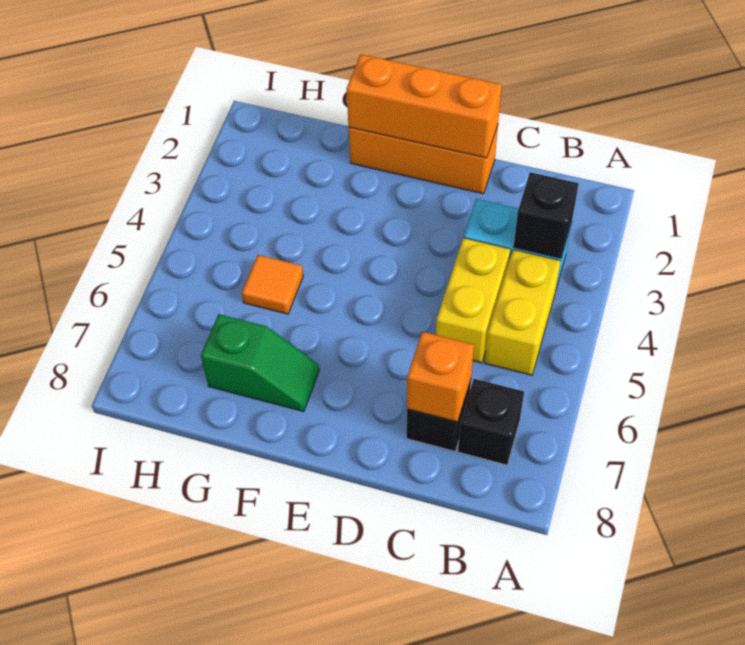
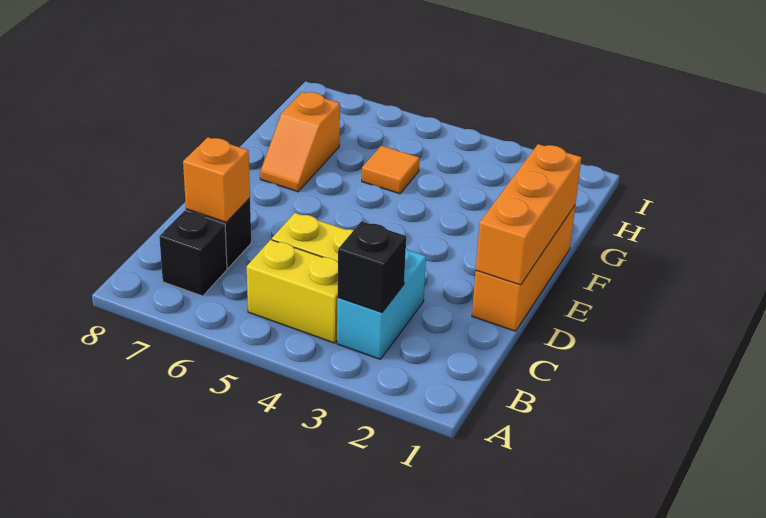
green 1x2 slope [201,314,319,412] -> orange 1x2 slope [260,92,340,192]

